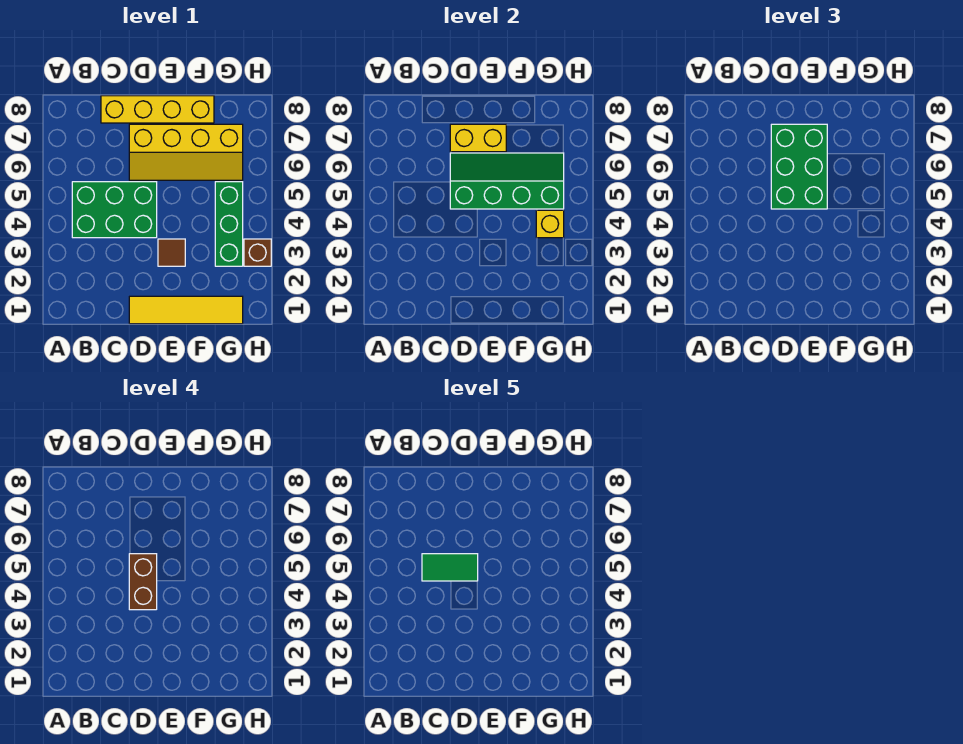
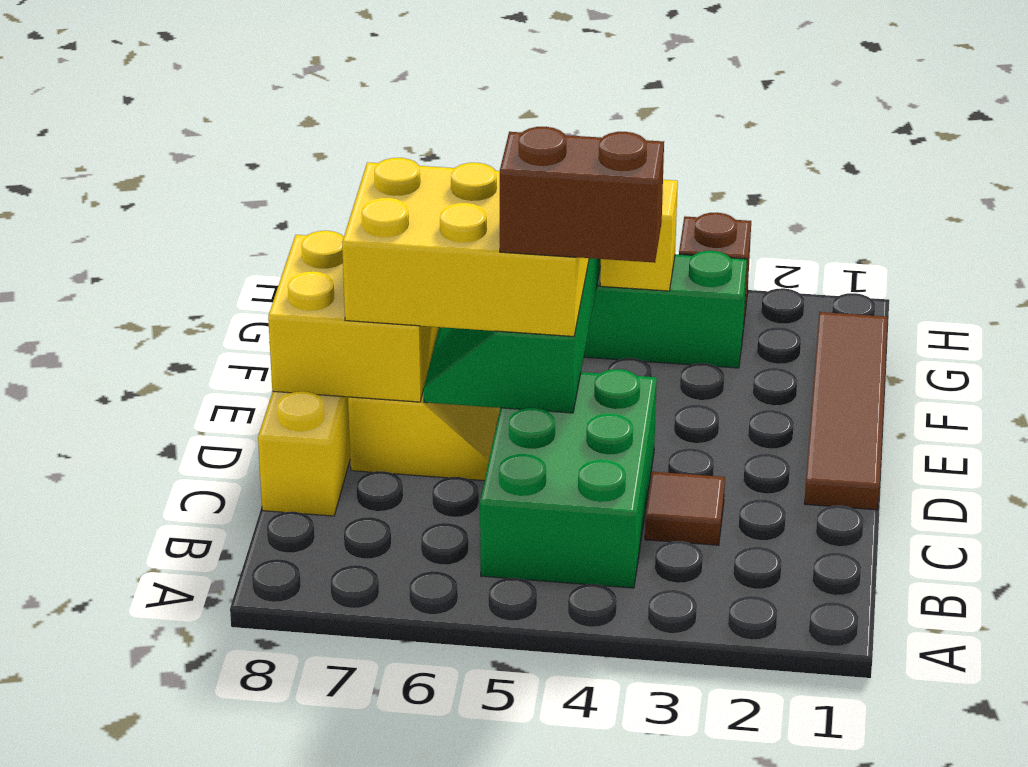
green 1x2 tile [422,554,478,581] -> none
yellow 1x4 tile [129,296,243,324] -> brown 1x4 tile [804,312,888,510]
green 2x3 brick [771,124,827,209] -> yellow 2x3 brick [342,158,589,336]
yellow 1x2 brick [450,124,506,152] -> yellow 2x2 brick [268,231,439,402]
brown 1x1 tile [158,239,185,266] -> brown 1x1 tile moved to [645,472,725,545]

